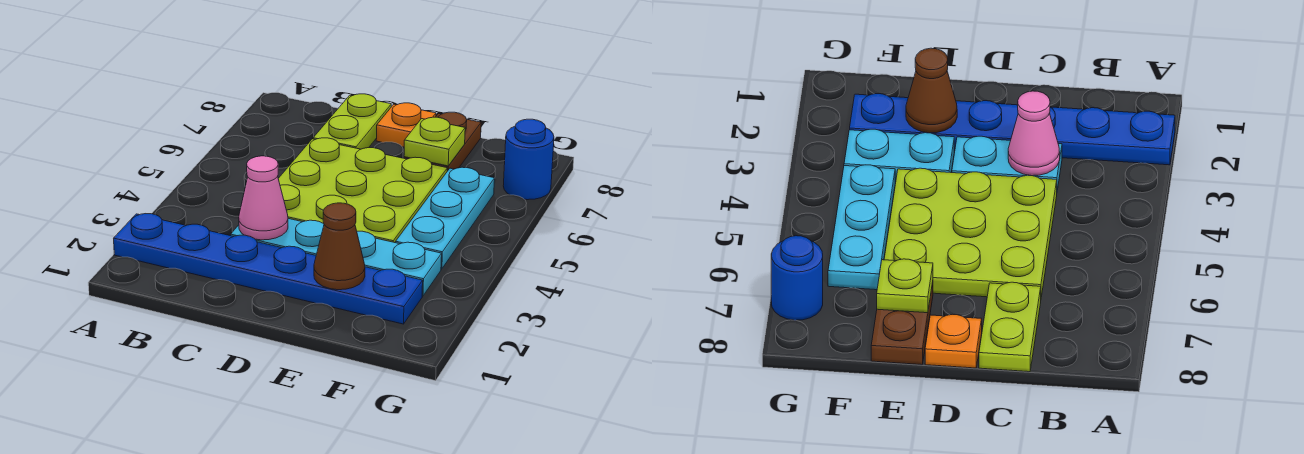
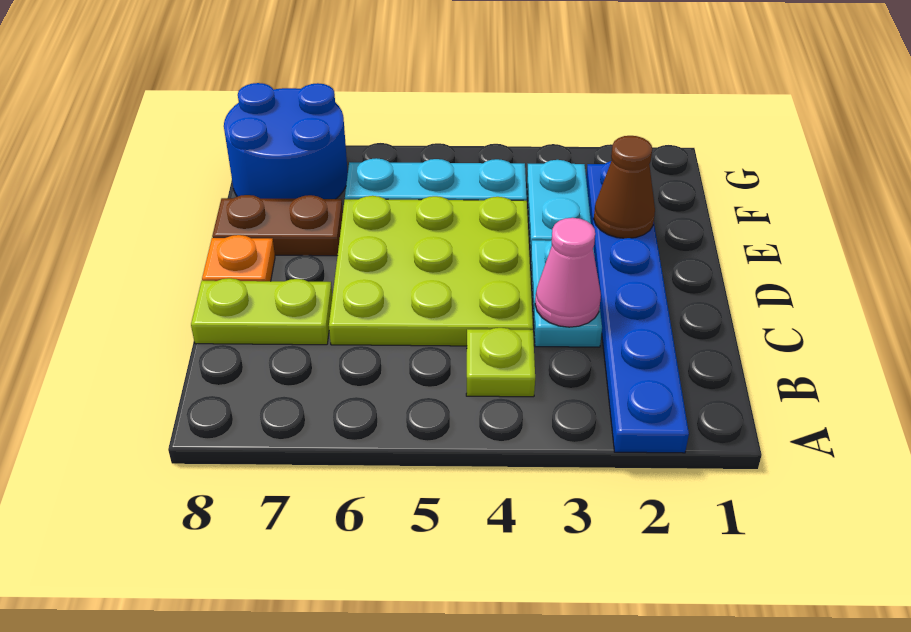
lime 1x1 plate [404,117,465,166] -> lime 1x1 plate moved to [466,328,535,397]
blue 1x1 round brick [503,119,554,200] -> blue 2x2 round brick [224,83,348,199]

